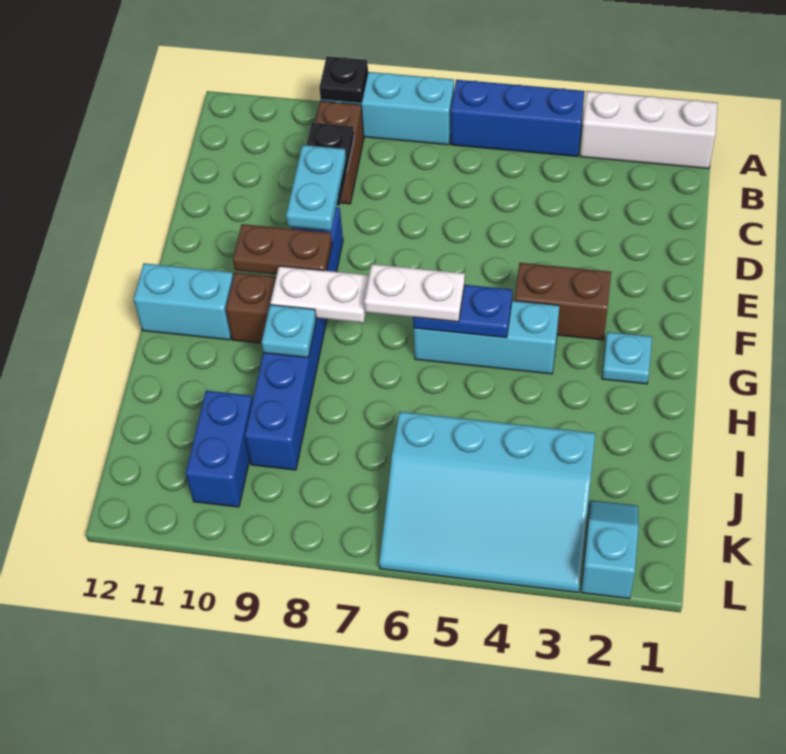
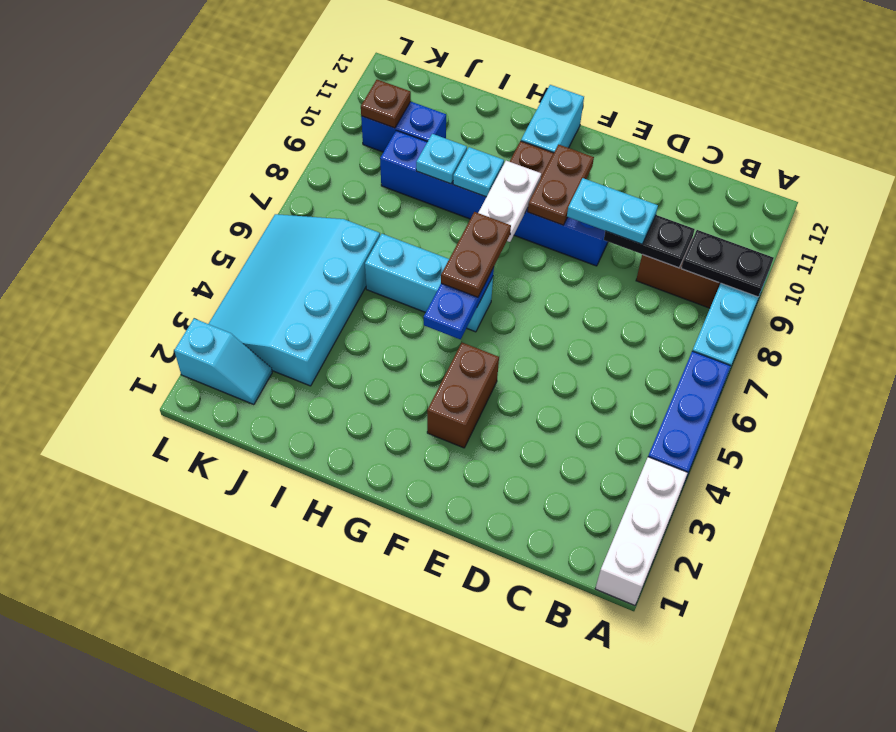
black 1x1 plate [319,56,368,102] -> black 1x2 plate [681,230,774,297]
cyan 1x1 plate [602,332,652,384] -> cyan 1x1 plate moved to [416,134,467,184]
cyan 1x3 brick [414,301,559,374] -> cyan 1x3 brick turned to [365,234,493,332]
white 1x2 plate [364,264,465,322] -> brown 1x2 plate [441,212,511,297]
none -> brown 1x1 plate [361,80,411,128]

